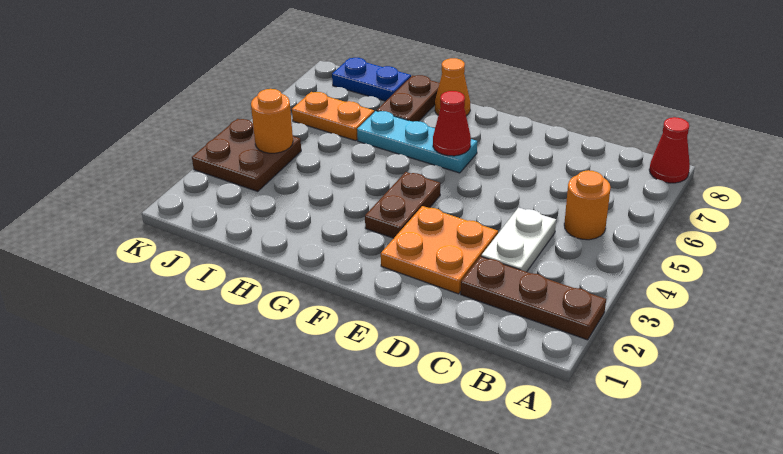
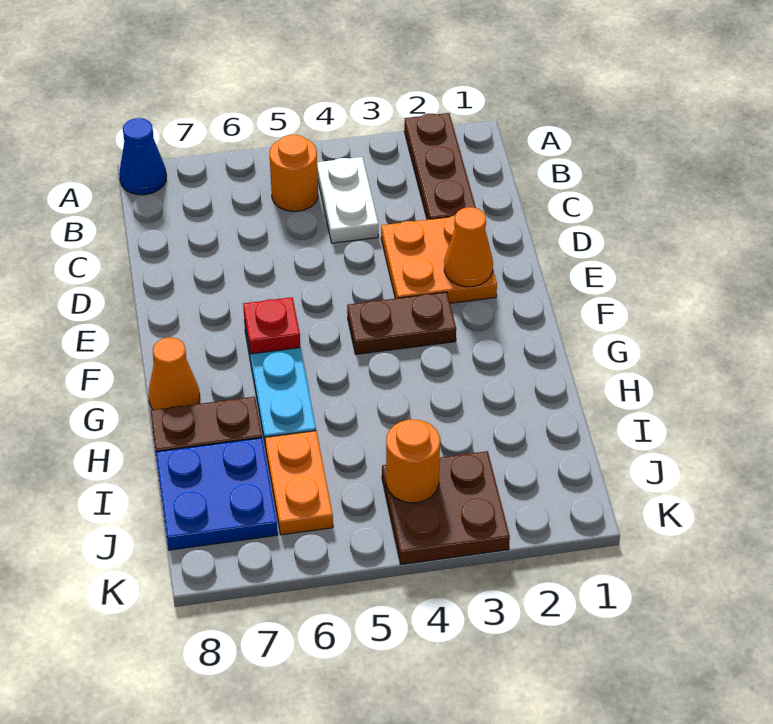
red 1x1 cone [649,117,690,183] -> blue 1x1 cone [119,118,167,195]
white 1x2 plate [481,208,556,272] -> white 1x2 plate turned to [317,157,378,243]
none -> orange 1x1 cone [444,207,493,287]
red 1x1 cone [433,91,471,156] -> red 1x1 plate [243,297,300,354]
blue 1x2 plate [332,58,411,101] -> blue 2x2 plate [156,438,278,550]

